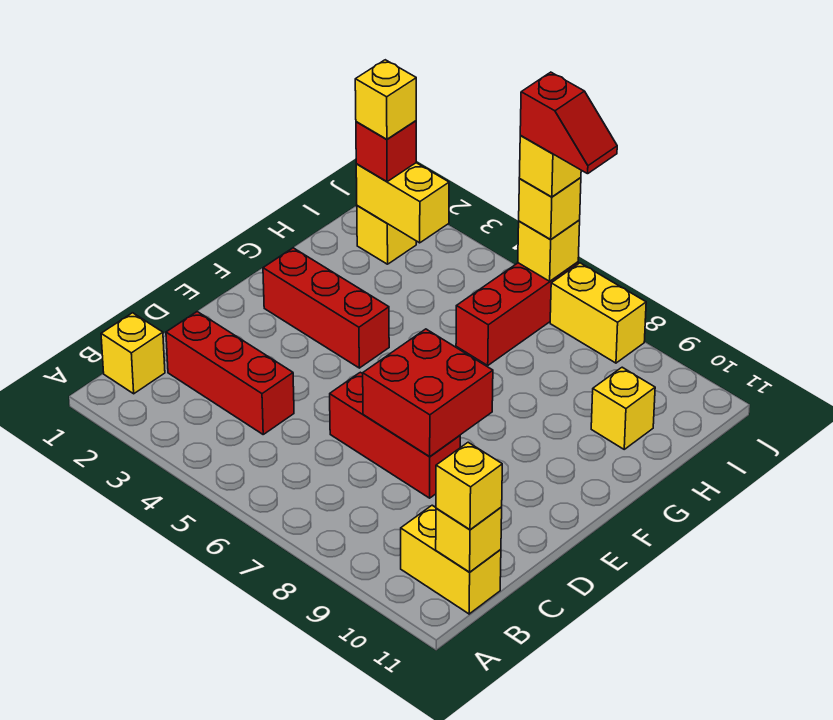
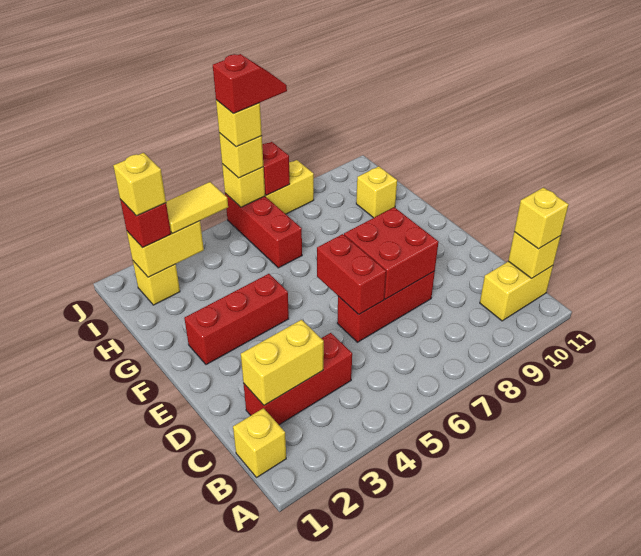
none -> yellow 1x2 brick [241,320,324,405]
none -> red 1x2 brick [317,234,386,314]
none -> yellow 1x2 tile [166,182,228,233]
none -> red 1x1 brick [262,142,290,195]

